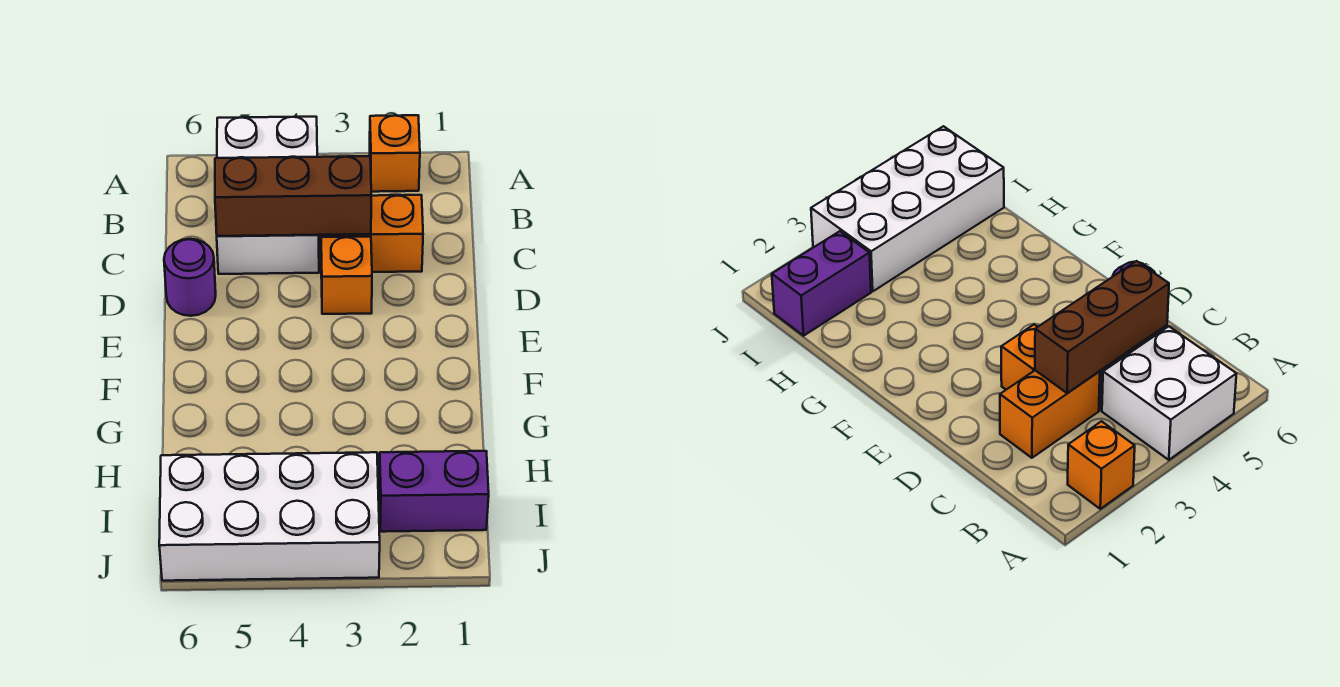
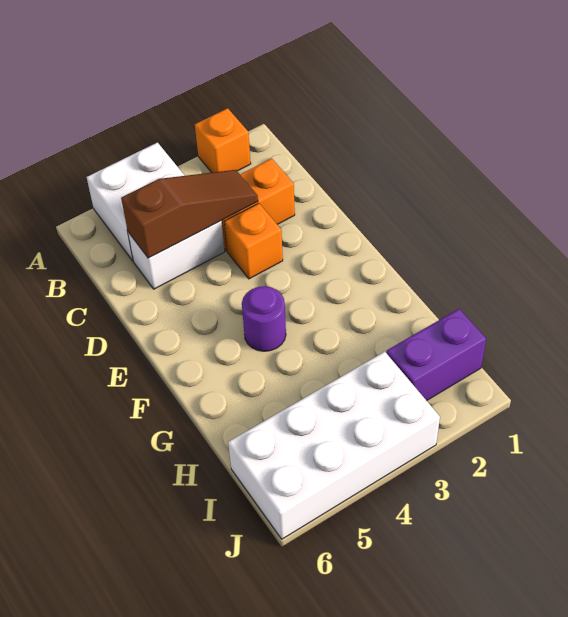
brown 1x3 brick [215,156,371,236] -> brown 1x3 slope [121,170,258,258]
purple 1x1 round brick [164,239,216,316] -> purple 1x1 round brick moved to [242,286,286,351]

